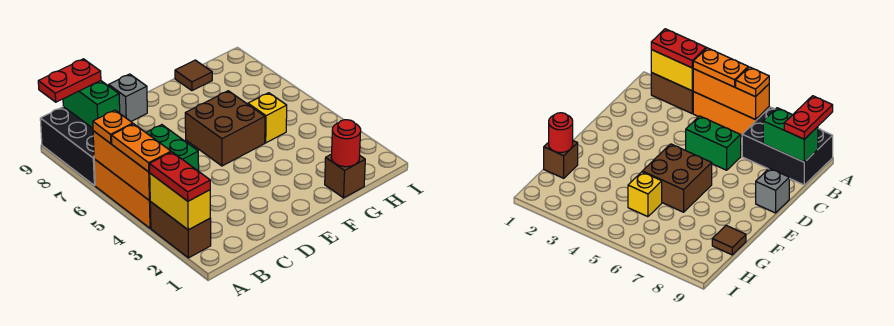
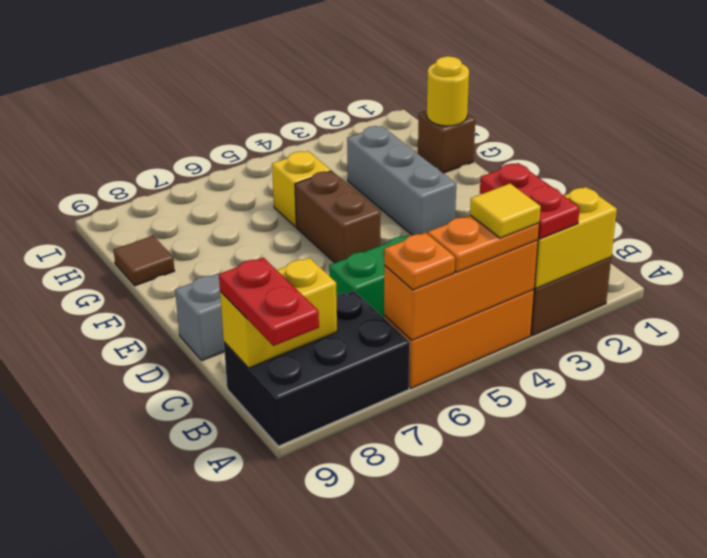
red 1x2 plate [150,152,210,201] -> red 1x2 plate turned to [480,163,580,239]
none -> yellow 1x1 tile [470,184,541,238]
green 1x2 brick [63,81,120,128] -> yellow 1x2 brick [220,258,337,368]
none -> grey 1x3 brick [347,126,456,235]
brown 2x2 brick [185,91,265,166] -> brown 1x2 brick [295,171,381,263]
red 1x1 round brick [331,120,361,167] -> yellow 1x1 round brick [427,56,469,126]

